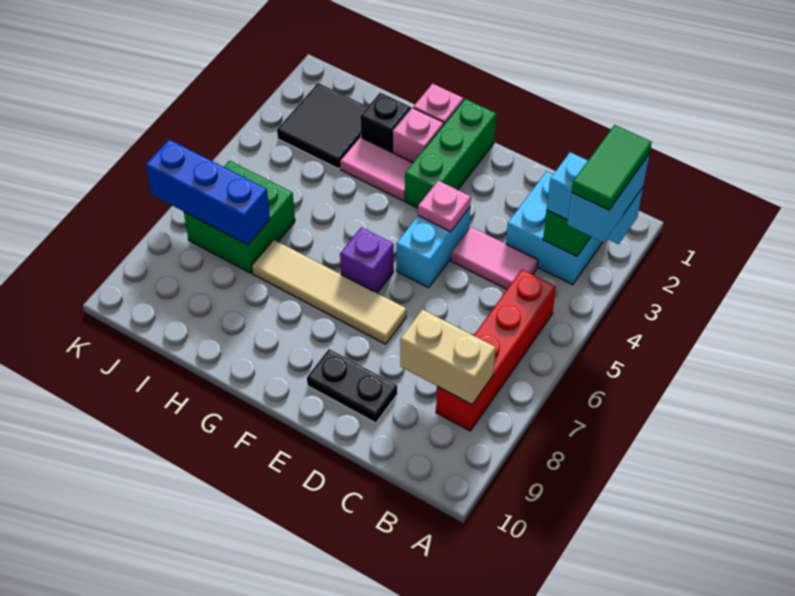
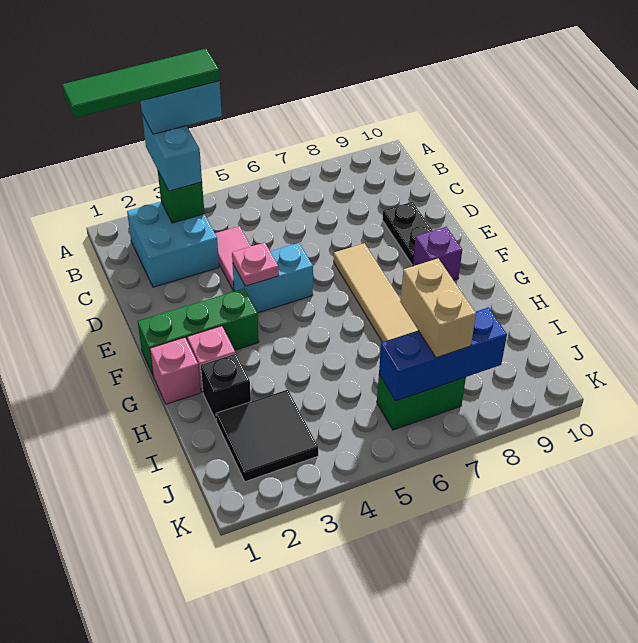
green 1x2 tile [572,125,652,210] -> green 1x4 tile [62,49,220,118]
red 1x4 brick [436,270,556,431] -> none
tan 1x2 brick [400,309,496,404] -> tan 1x2 brick moved to [400,259,476,358]
purple 1x1 brick [340,227,394,293] -> purple 1x1 brick moved to [413,227,462,280]
pink 1x2 tile [340,137,413,201] -> none
green 2x2 brick [184,161,295,273] -> green 1x2 brick [377,375,466,430]
blue 1x3 brick [146,140,270,245] -> blue 1x3 brick turned to [379,308,507,401]

